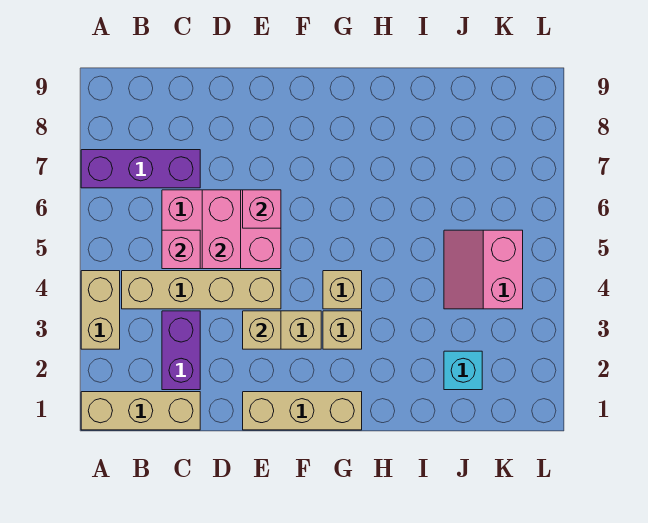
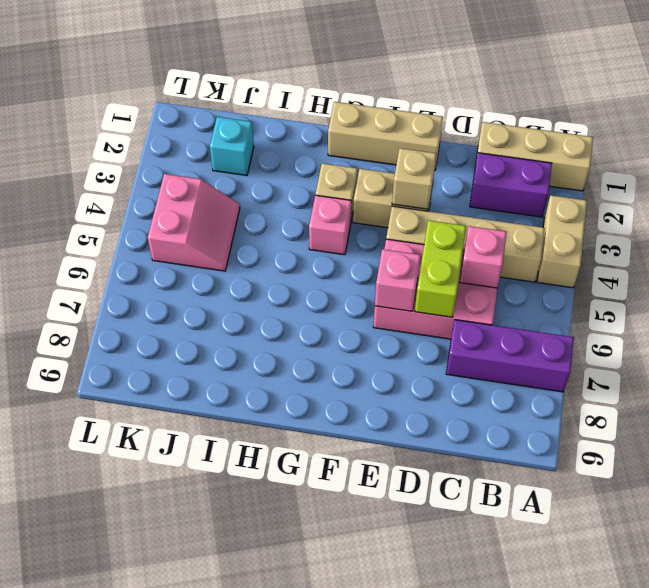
purple 1x2 brick [162,311,200,390] -> purple 1x2 brick turned to [470,153,552,217]
pink 1x2 brick [202,190,241,269] -> lime 1x2 brick [415,220,466,317]
tan 1x1 brick [323,271,362,309] -> pink 1x1 brick [309,195,352,255]

